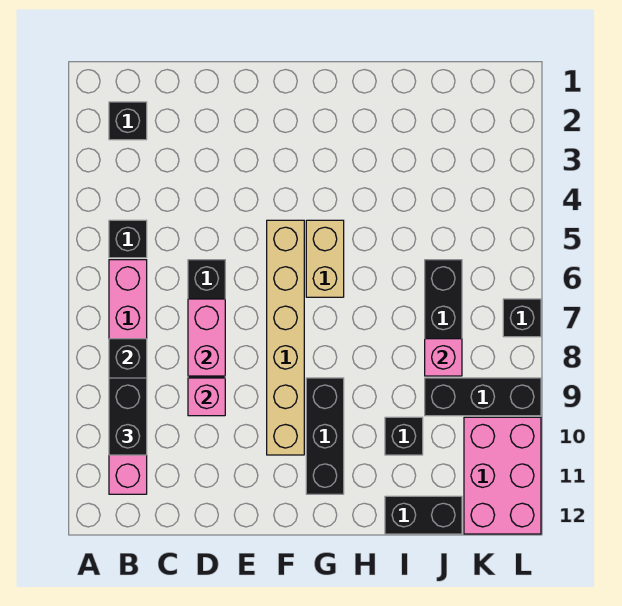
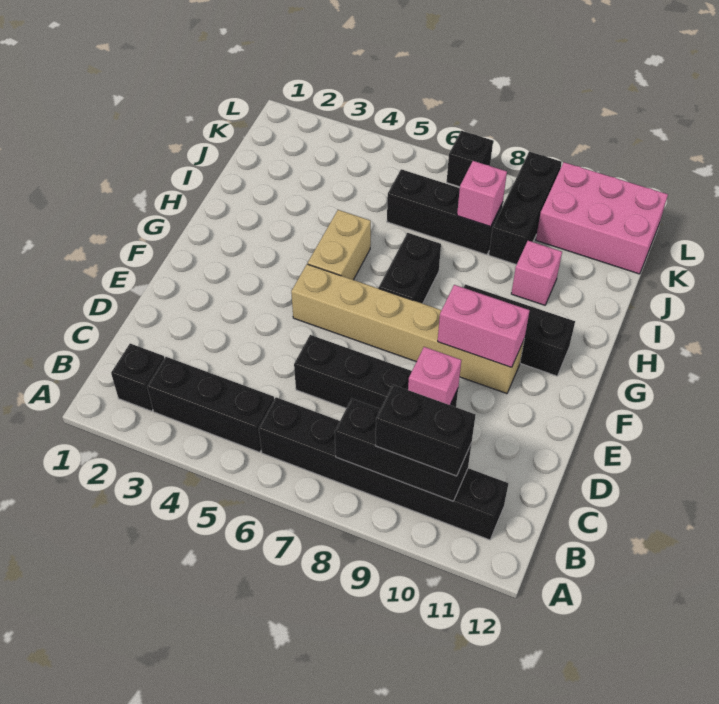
black 1x1 brick [109,220,147,258] -> black 1x3 brick [147,357,274,452]
pink 1x6 brick [109,260,147,494] -> black 1x6 brick [259,397,508,540]
pink 1x2 brick [188,299,225,376] -> pink 1x2 brick moved to [438,285,530,367]
tan 1x2 brick [306,220,344,297] -> tan 1x2 brick turned to [308,210,371,280]
black 1x1 brick [385,417,423,455] -> pink 1x1 brick [511,241,562,305]
black 1x2 brick [385,496,462,534] -> black 1x2 brick moved to [379,233,441,304]

